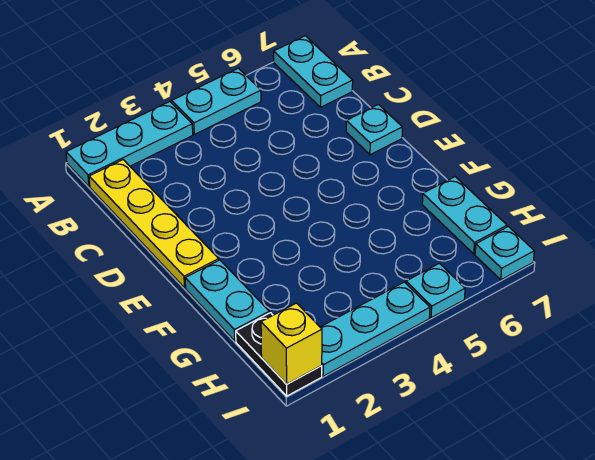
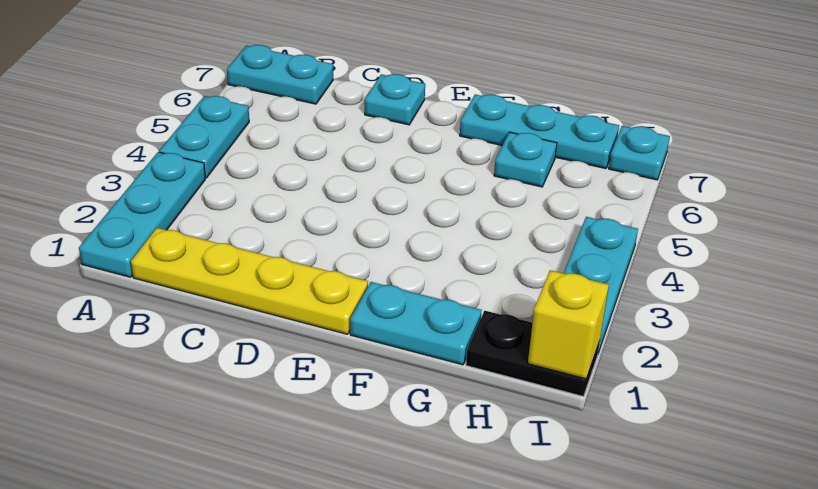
cyan 1x2 plate [422,177,507,254] -> cyan 1x3 plate [460,94,619,169]
cyan 1x1 plate [406,263,465,318] -> cyan 1x1 plate moved to [494,132,557,187]

